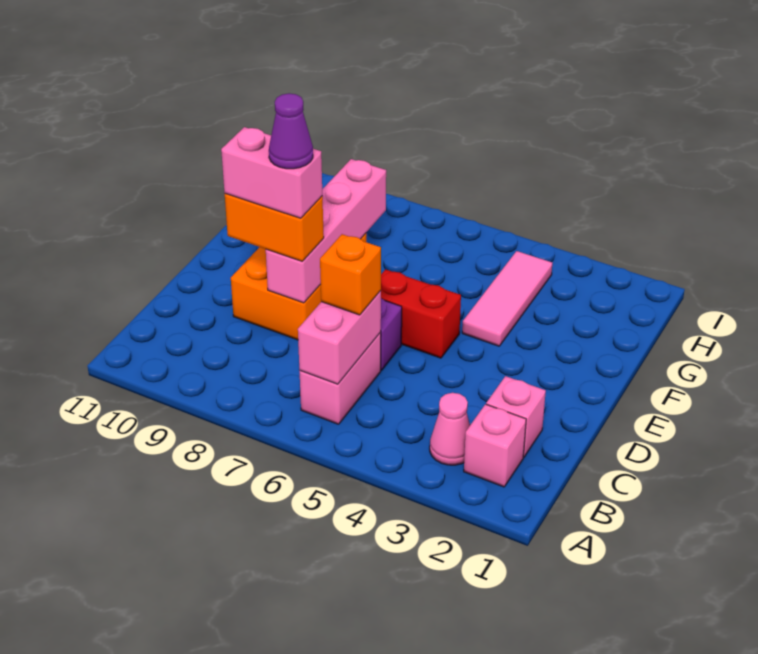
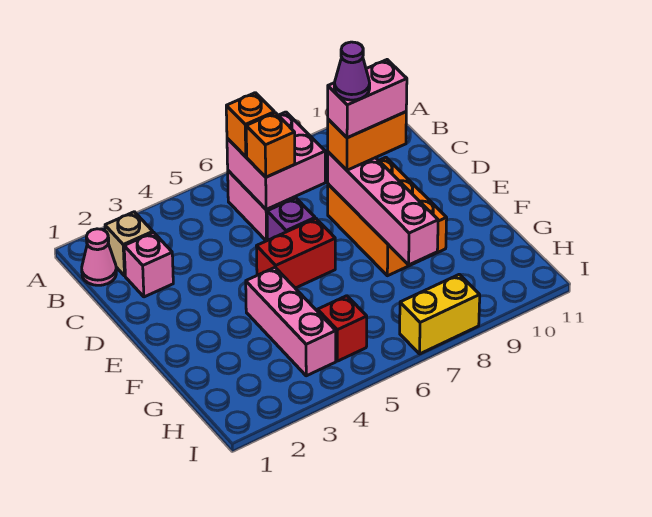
pink 1x1 brick [464,404,526,487] -> tan 1x1 brick [105,212,153,276]
pink 1x1 cone [430,393,470,465] -> pink 1x1 cone moved to [82,229,116,285]
pink 1x2 brick [298,291,381,384] -> pink 2x2 brick [227,112,325,210]
none -> orange 1x1 brick [226,93,274,157]
pink 1x3 tile [462,251,552,346] -> pink 1x3 brick [246,268,336,376]
none -> red 1x1 brick [318,296,367,361]
none -> yellow 1x2 brick [400,274,480,354]

